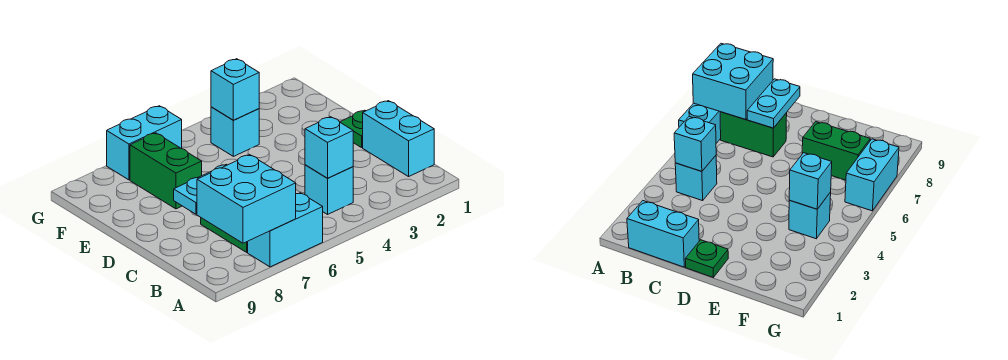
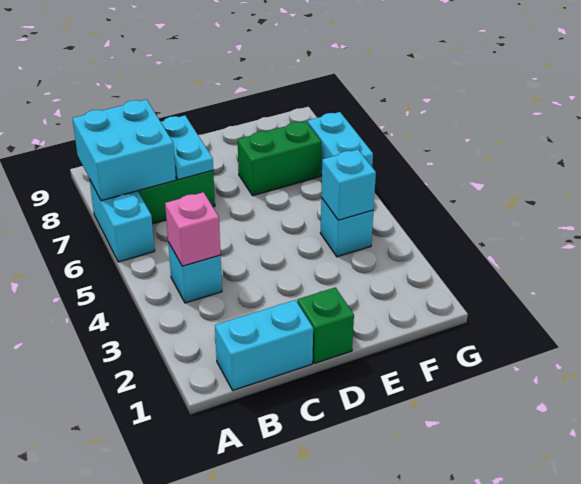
cyan 1x1 brick [305,117,353,178] -> pink 1x1 brick [165,192,221,266]
green 1x1 plate [340,110,365,148] -> green 1x1 brick [297,287,354,363]

